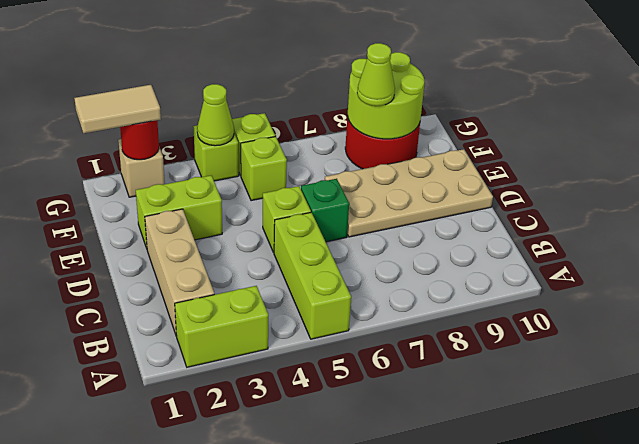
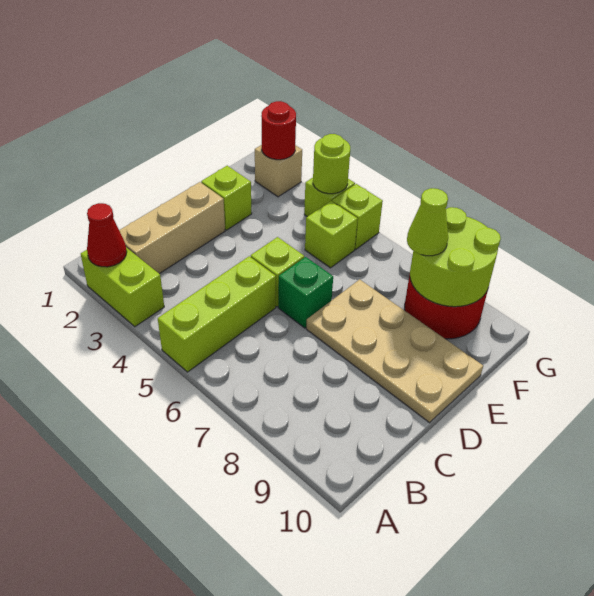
none -> red 1x1 cone [87,203,127,267]
lime 1x2 brick [136,175,222,248] -> lime 1x1 brick [201,166,252,230]
tan 1x2 tile [74,85,161,133] -> none
lime 1x1 cone [197,84,234,146] -> lime 1x1 round brick [313,134,350,194]

